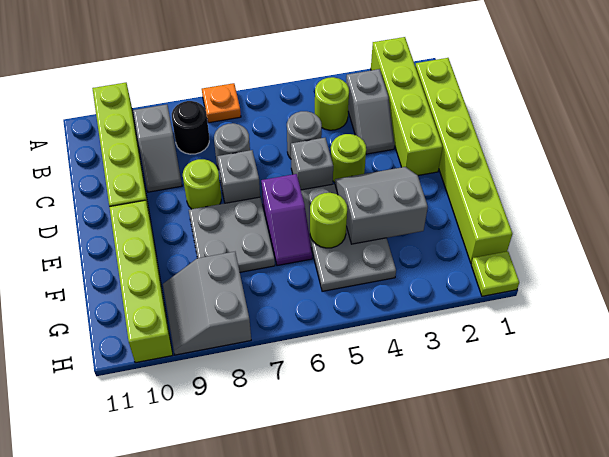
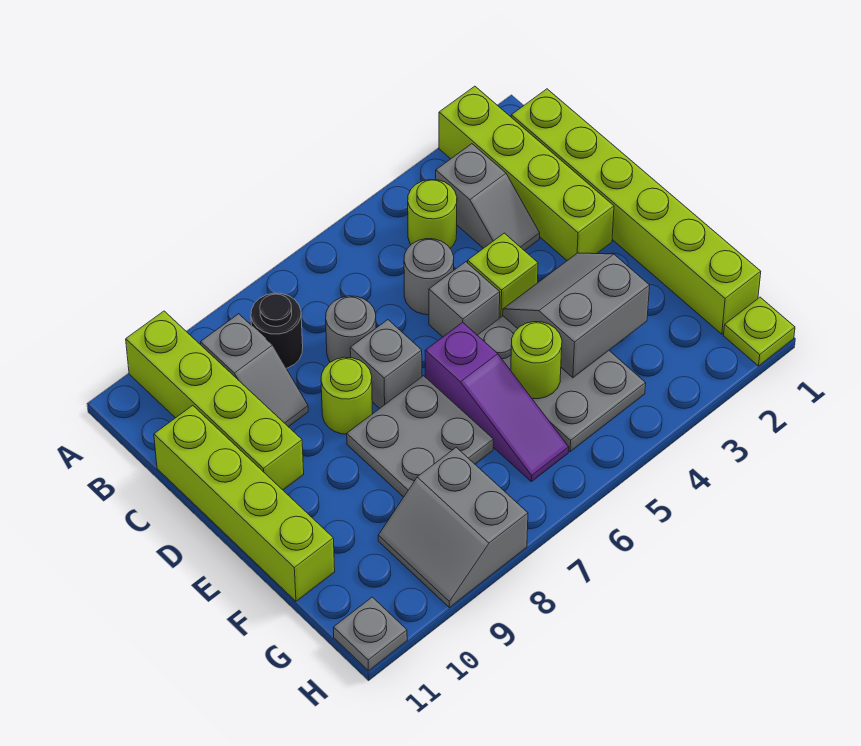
orange 1x1 plate [202,83,241,123] -> none
lime 1x1 round brick [331,134,366,183] -> lime 1x1 brick [468,233,538,318]
purple 1x2 slope [261,174,312,266] -> purple 1x3 slope [425,322,569,482]
lime 1x4 brick [109,200,173,363] -> lime 1x4 brick moved to [154,405,335,601]
none -> grey 1x1 plate [333,597,407,671]

